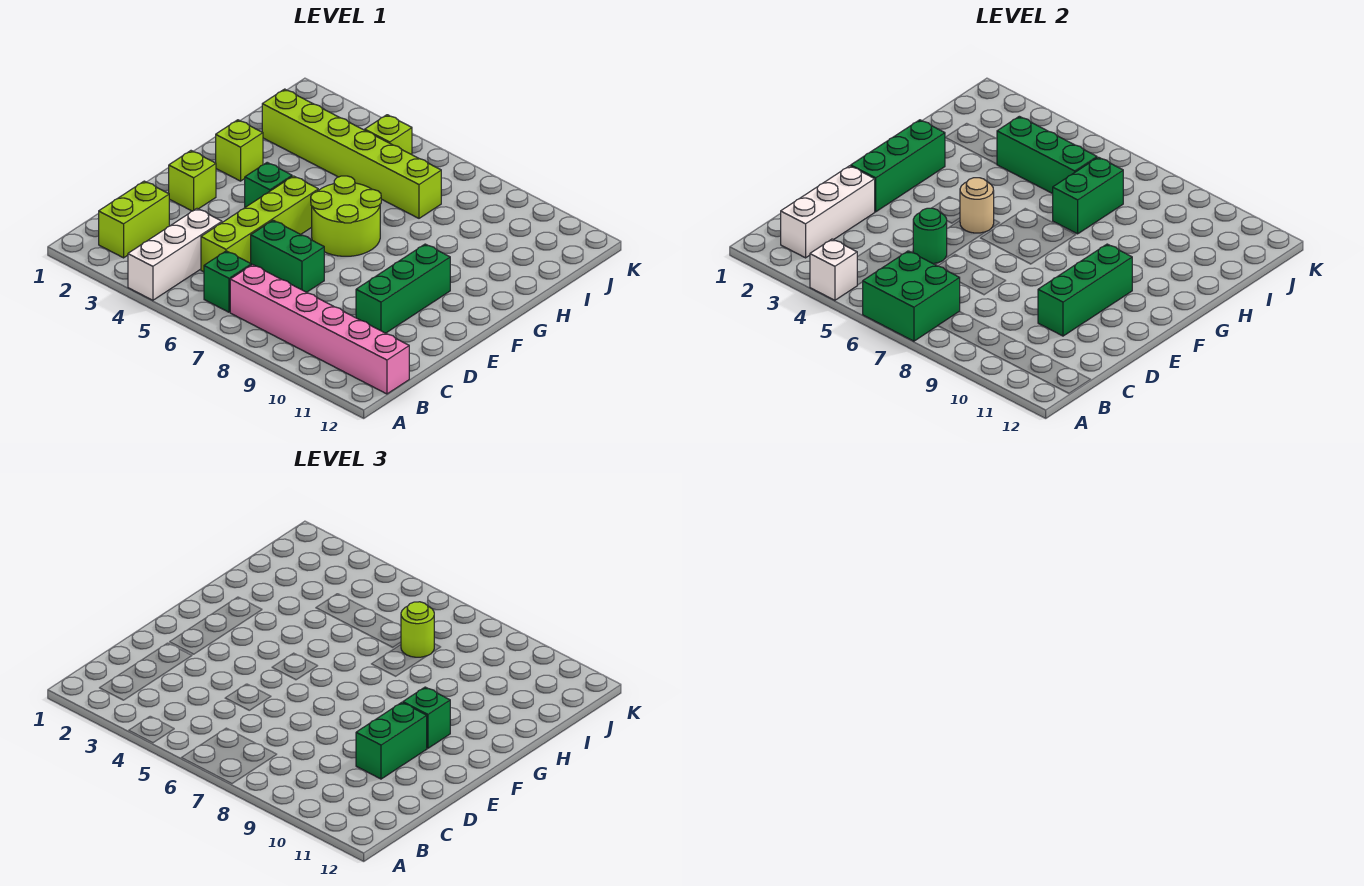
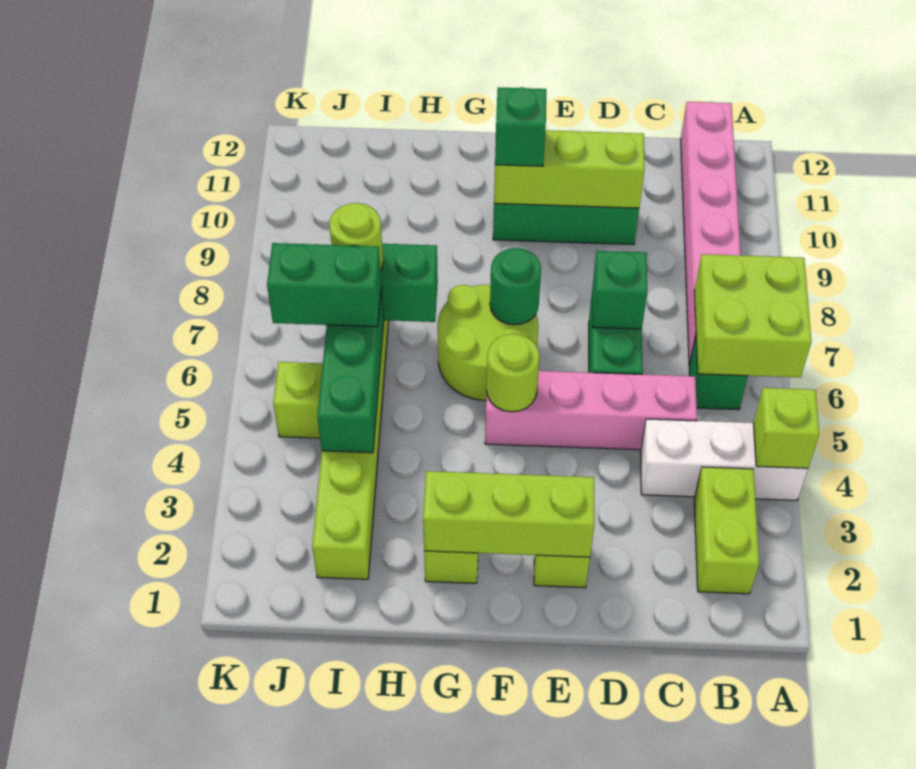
white 1x1 brick [810,239,857,300] -> lime 1x1 brick [753,388,819,468]
green 2x2 brick [863,251,960,341] -> lime 2x2 brick [694,254,812,378]
lime 1x2 brick [99,181,169,258] -> lime 1x2 brick turned to [694,467,759,594]
white 1x3 brick [781,166,875,258] -> none
lime 1x4 brick [201,176,318,272] -> pink 1x4 brick [485,371,697,450]
green 1x1 round brick [913,208,947,264] -> green 1x1 round brick moved to [490,248,541,325]
green 1x3 brick [1038,244,1132,336] -> lime 1x3 brick [494,130,645,208]
green 1x2 brick [356,702,427,779] -> green 1x2 brick moved to [267,243,381,327]
green 1x3 brick [851,120,945,212] -> lime 1x3 brick [423,471,594,557]
green 1x1 brick [245,162,292,207] -> green 1x1 brick moved to [592,251,647,329]
tan 1x1 round brick [960,178,994,233] -> lime 1x1 round brick [487,334,539,412]

